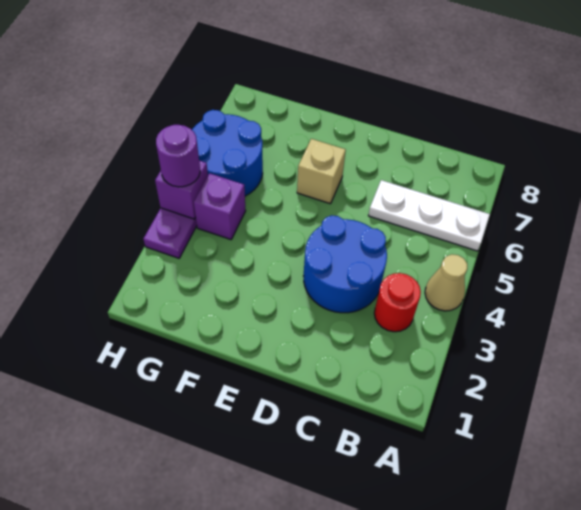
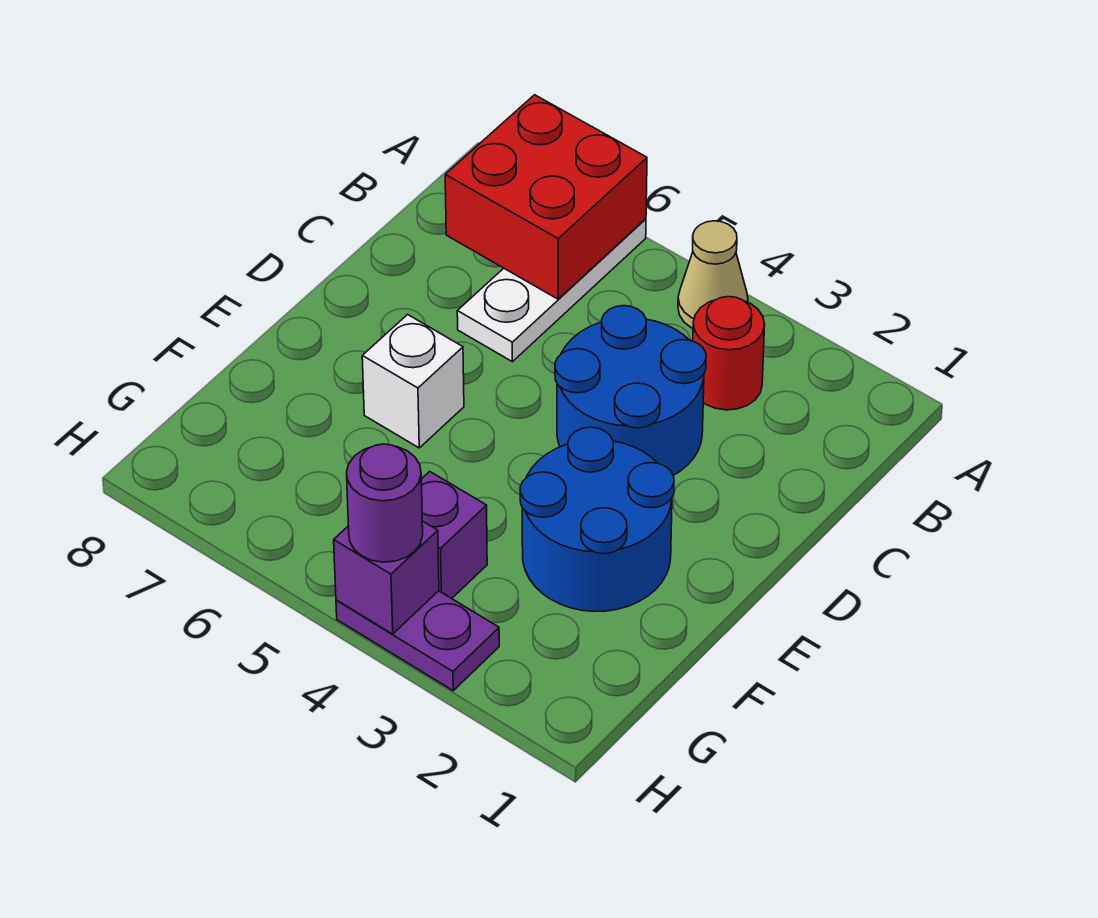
none -> red 2x2 brick [445,95,647,299]
tan 1x1 brick [297,139,346,204] -> white 1x1 brick [362,315,464,448]
blue 2x2 round brick [192,110,263,196] -> blue 2x2 round brick moved to [520,427,674,612]

